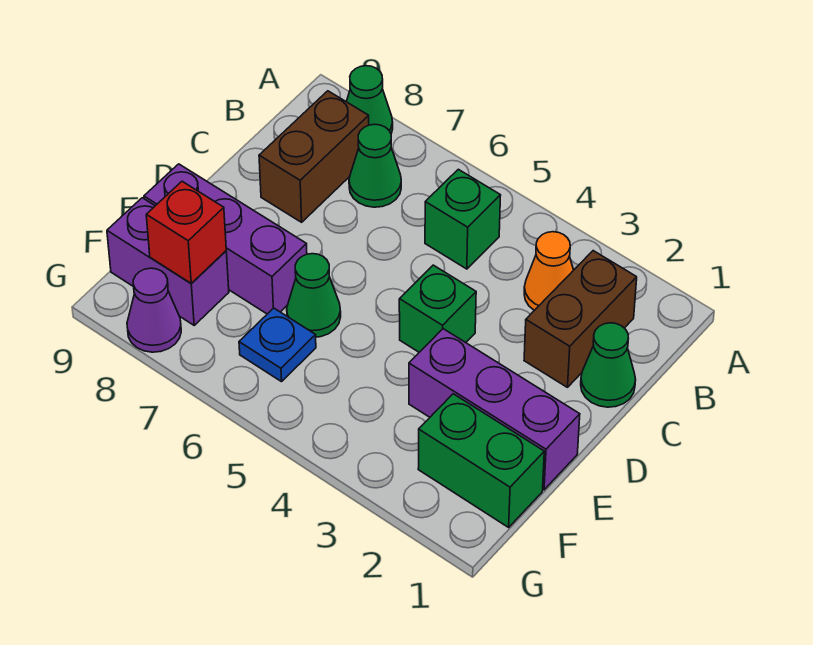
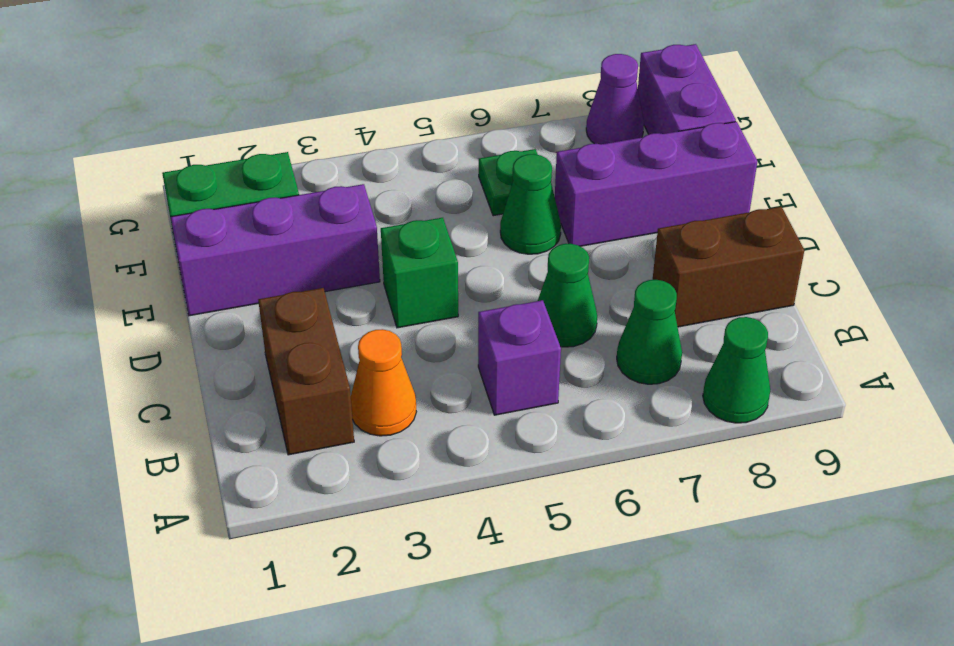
green 1x1 brick [425,169,501,269] -> purple 1x1 brick [478,300,561,415]
brown 1x2 brick [259,91,369,222] -> brown 1x2 brick turned to [653,207,804,327]
green 1x1 cone [581,323,636,407] -> green 1x1 cone moved to [538,244,597,347]
blue 1x1 plate [239,308,316,382] -> green 1x1 plate [479,149,538,216]
purple 1x2 brick [107,198,229,325] -> purple 1x2 brick turned to [638,44,736,134]
red 1x1 brick [146,181,226,284] -> none

